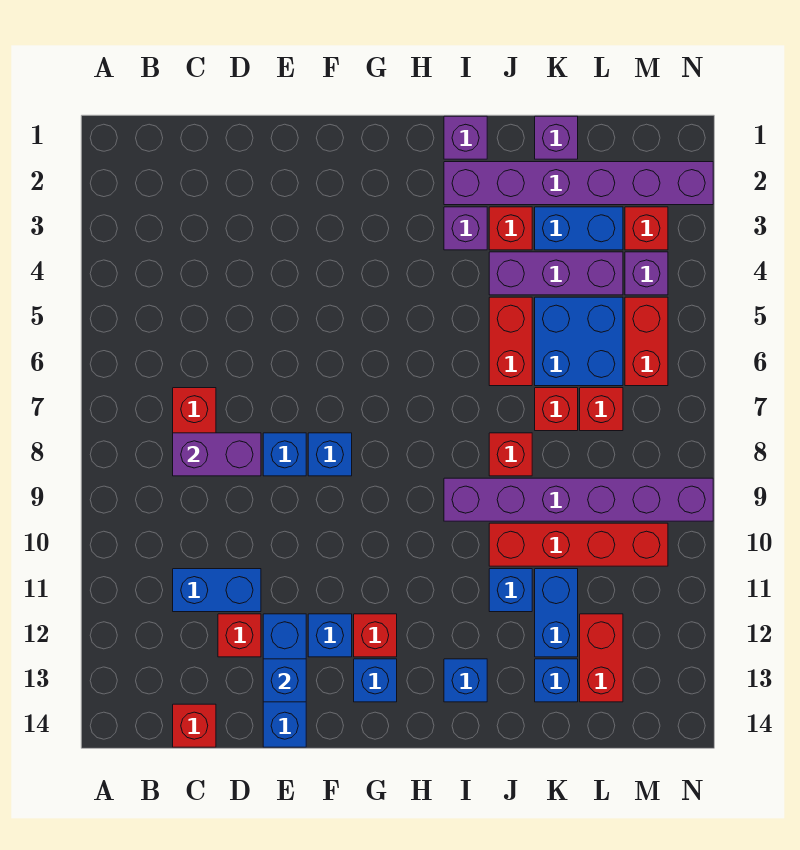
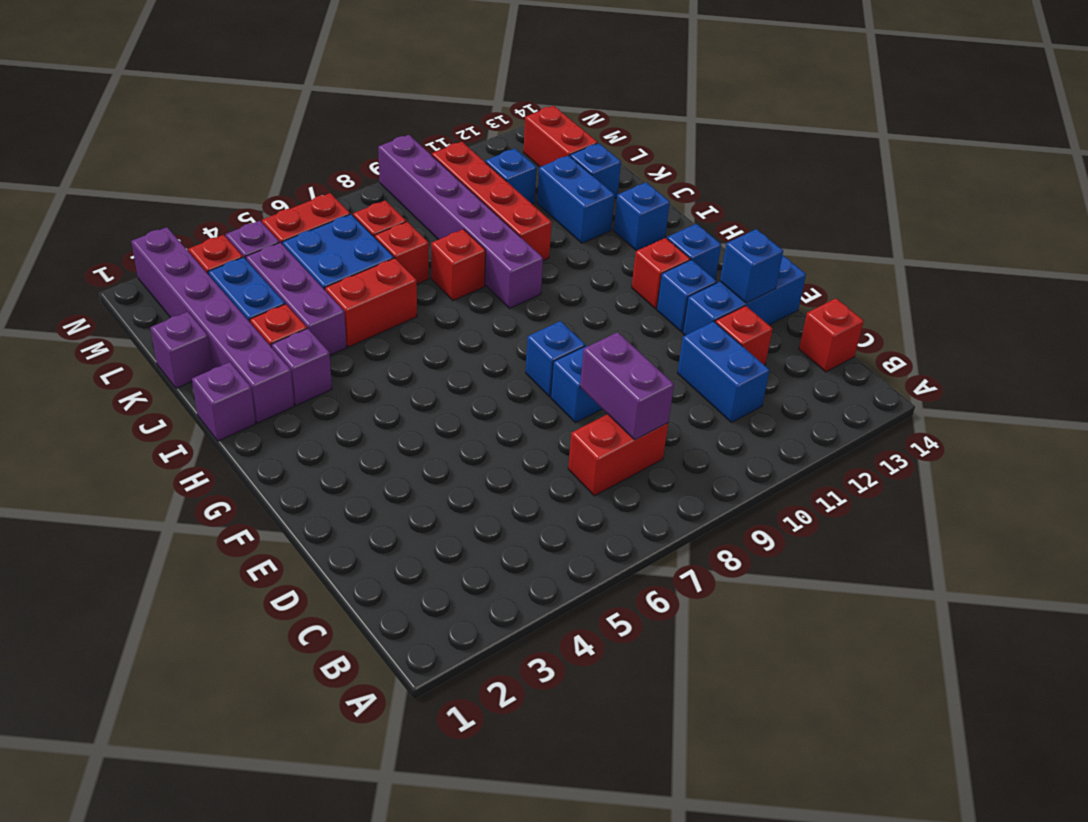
blue 1x1 brick [489,569,532,612] -> blue 1x1 brick moved to [485,149,537,204]
blue 1x2 brick [535,569,578,657] -> blue 1x2 brick turned to [537,155,615,243]
red 1x2 brick [580,614,623,702] -> red 1x2 brick turned to [524,106,598,167]

